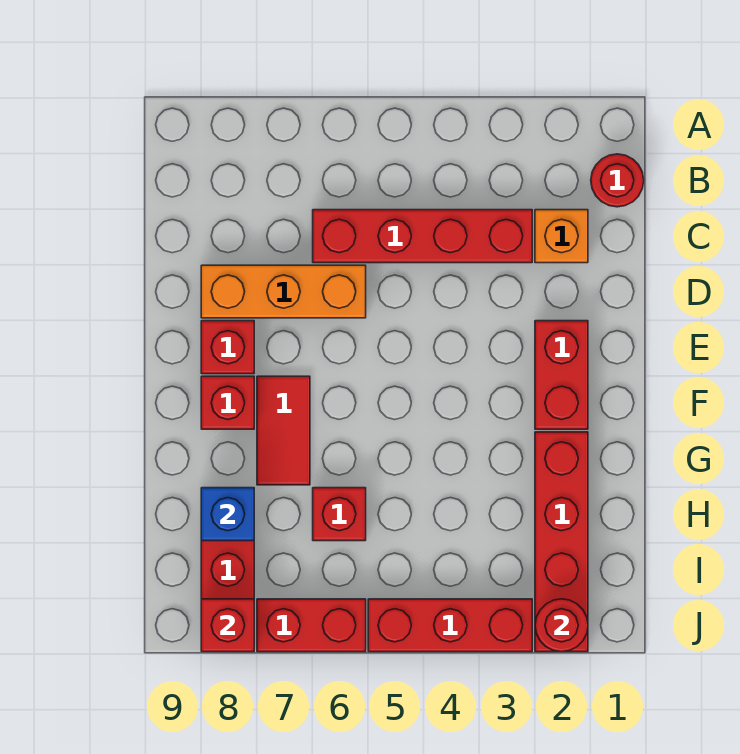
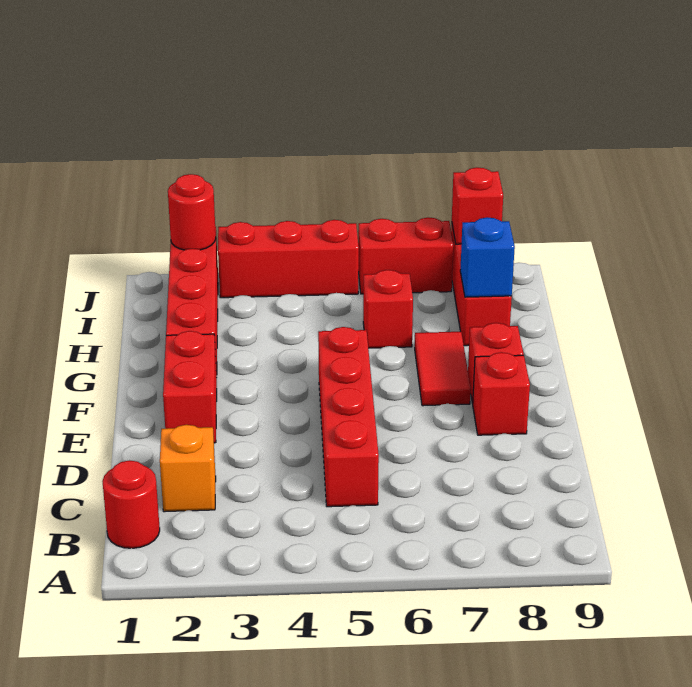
red 1x4 brick [313,210,532,263] -> red 1x4 brick turned to [318,327,379,507]
orange 1x3 brick [201,265,366,318] -> none

